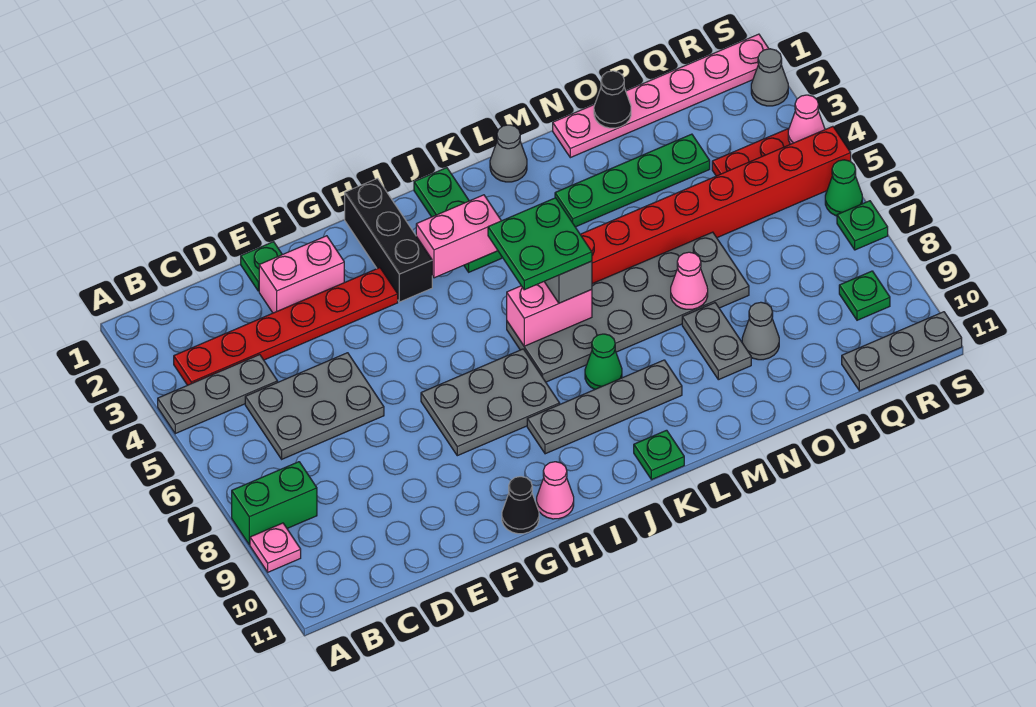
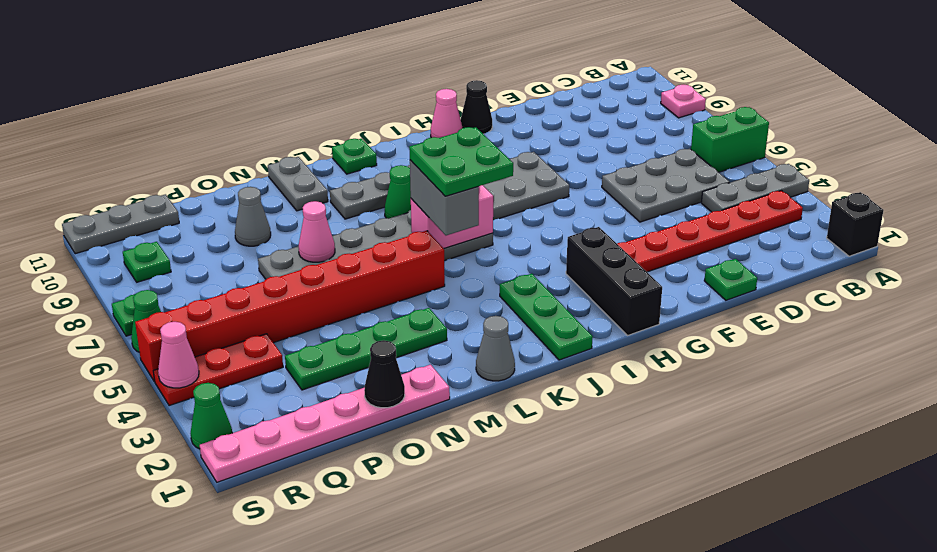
none -> black 1x1 brick [827,192,884,256]
green 1x2 brick [232,462,317,545] -> green 1x2 brick moved to [691,107,769,172]
pink 1x2 brick [259,236,344,313] -> none
pink 1x2 brick [416,195,501,278] -> none
grey 1x2 plate [682,303,751,380] -> grey 1x2 plate moved to [268,157,328,211]
grey 1x1 cone [751,49,788,106] -> green 1x1 cone [190,383,232,449]

